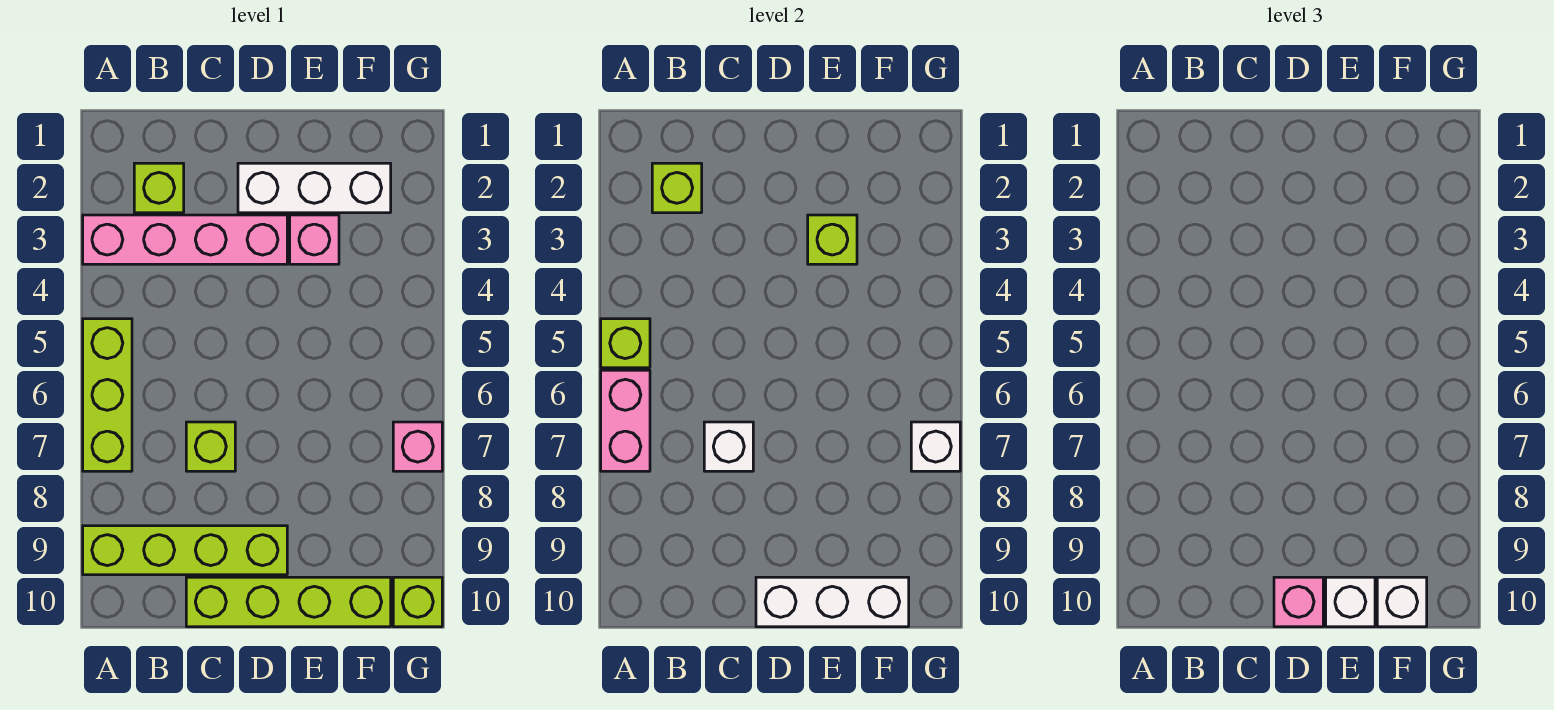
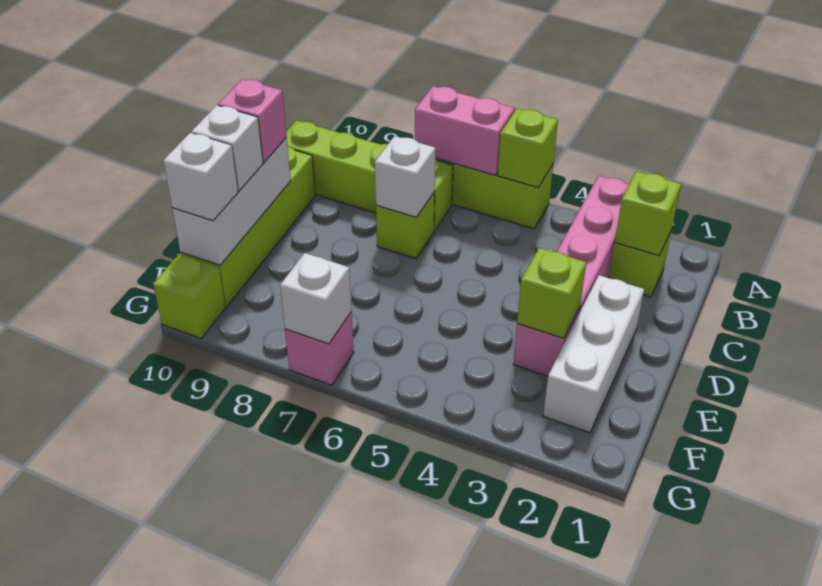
lime 1x4 brick [83,526,287,575] -> lime 1x4 brick turned to [286,120,453,231]

